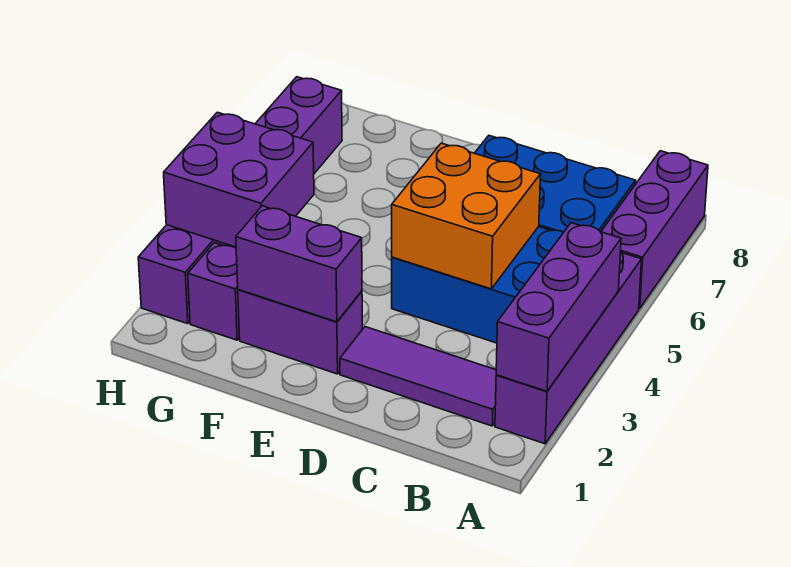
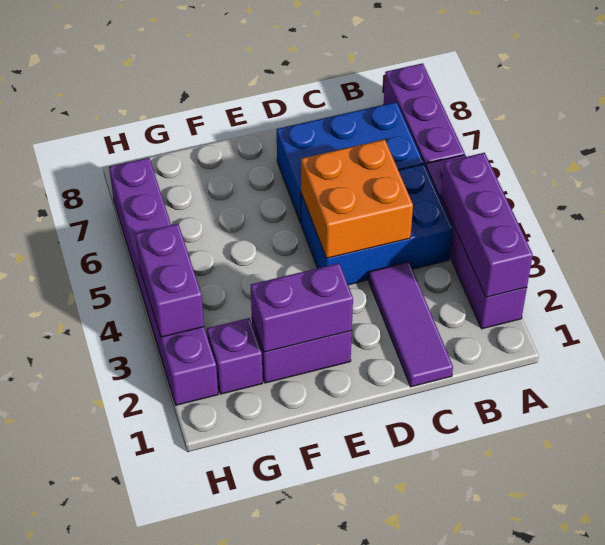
purple 1x3 tile [340,327,496,426] -> purple 1x3 tile turned to [369,262,453,387]
purple 2x2 brick [164,112,314,247] -> purple 1x2 brick [135,224,204,337]

